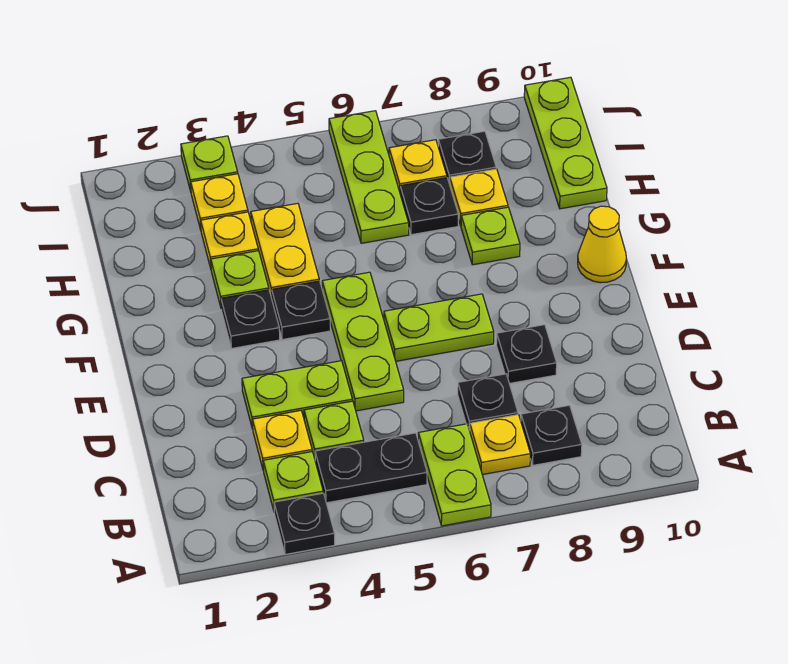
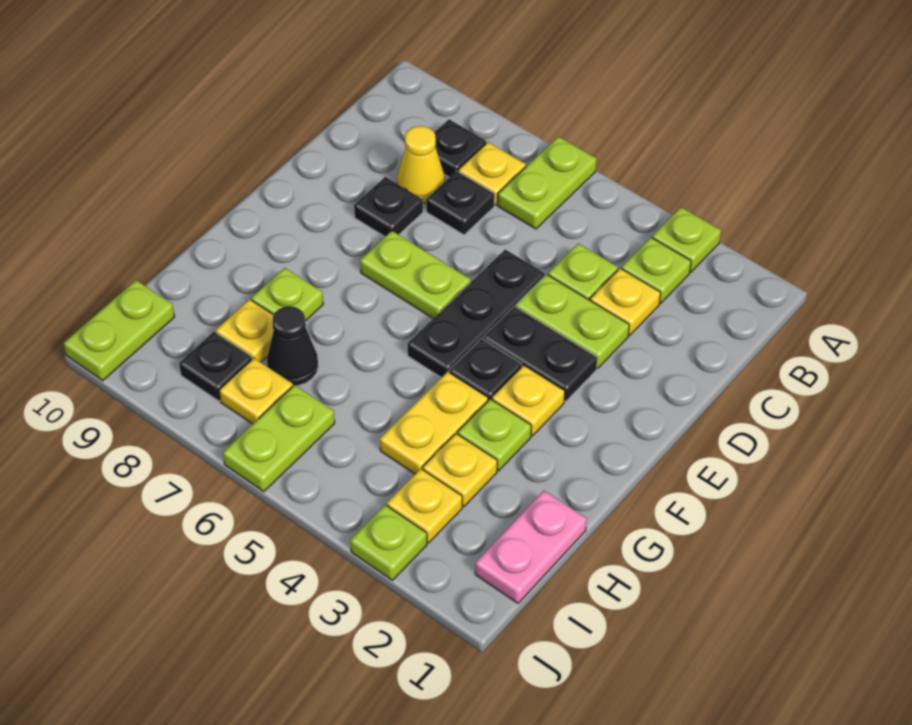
black 1x1 plate [274,493,335,554] -> lime 1x1 plate [652,207,721,272]
black 1x2 plate [315,433,427,503] -> black 1x2 plate moved to [483,306,597,402]
lime 1x3 plate [322,272,404,411] -> black 1x3 plate [407,249,545,378]
black 1x1 plate [221,290,280,348] -> yellow 1x1 plate [492,365,565,436]
yellow 1x1 cone [578,206,627,283] -> yellow 1x1 cone moved to [397,126,445,203]
none -> pink 1x2 plate [475,491,587,603]
lime 1x3 plate [329,111,409,243] -> lime 1x2 plate [223,385,335,492]
black 1x1 plate [400,178,458,235] -> black 1x1 cone [267,306,318,386]
lime 1x3 plate [524,77,607,209] -> lime 1x2 plate [64,280,175,381]

